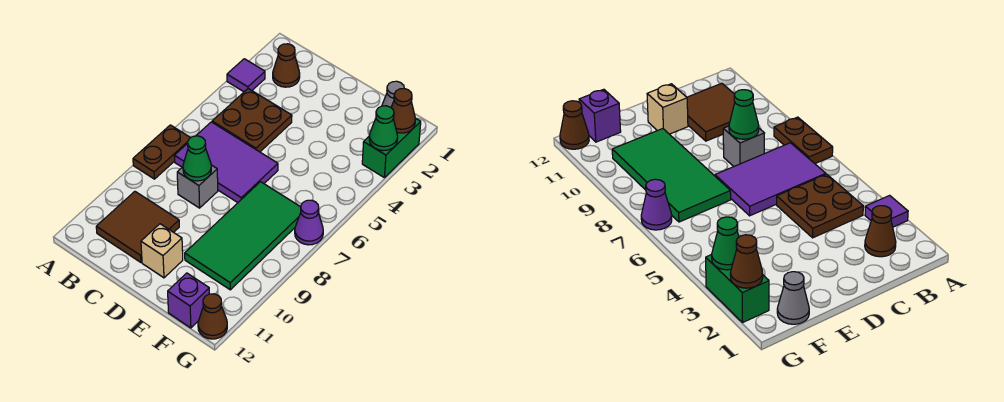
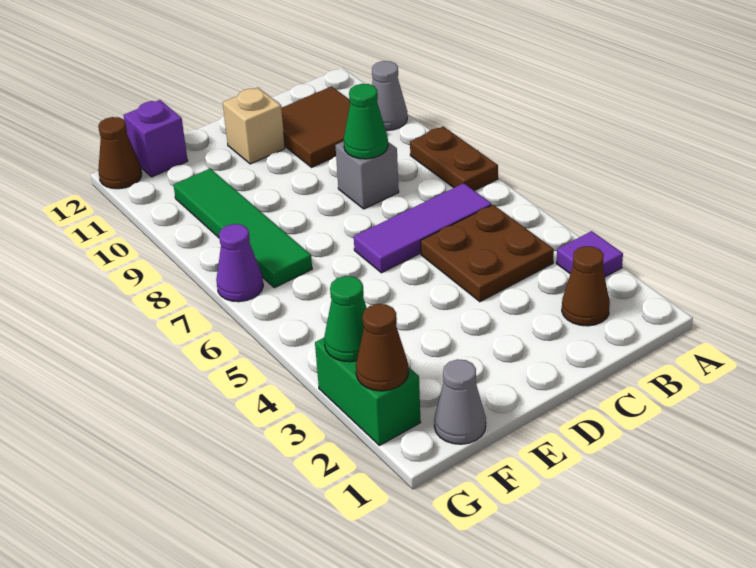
none -> grey 1x1 cone [372,61,407,131]
purple 2x3 tile [174,122,278,203] -> purple 1x3 tile [354,183,492,273]
green 2x4 tile [185,182,301,290] -> green 1x4 tile [174,169,312,288]

